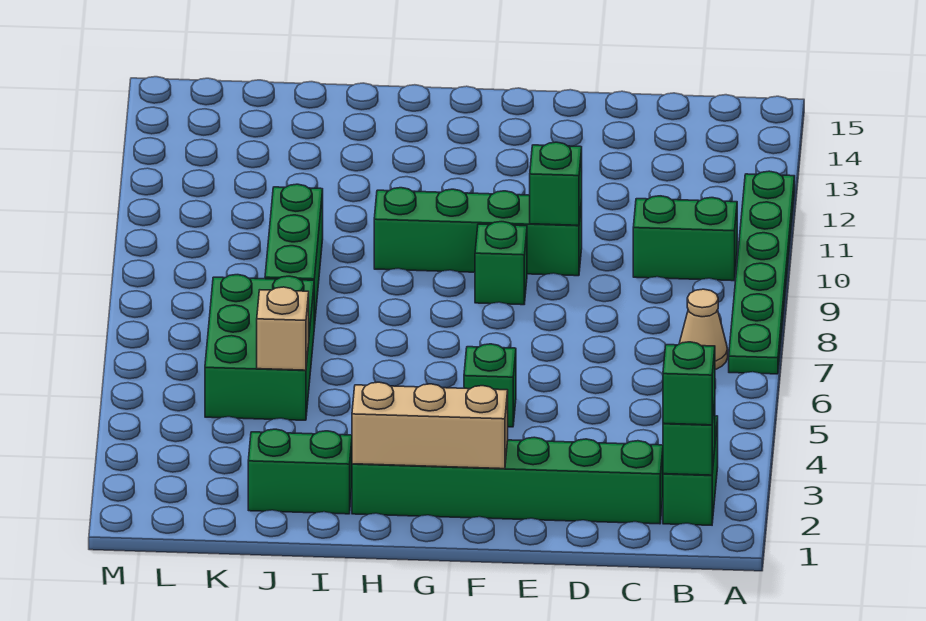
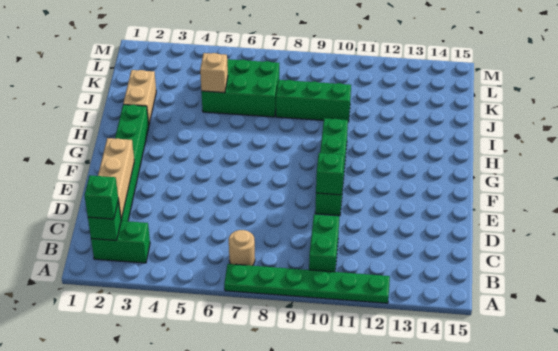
tan 1x1 cone [679,289,728,370] -> tan 1x1 round brick [229,230,255,266]
tan 1x3 brick [352,382,508,469] -> tan 1x3 brick moved to [98,138,134,219]
green 1x1 brick [464,344,516,427] -> none
green 1x1 brick [475,222,527,305] -> none
green 1x2 brick [248,429,352,514] -> tan 1x2 brick [123,70,156,124]

